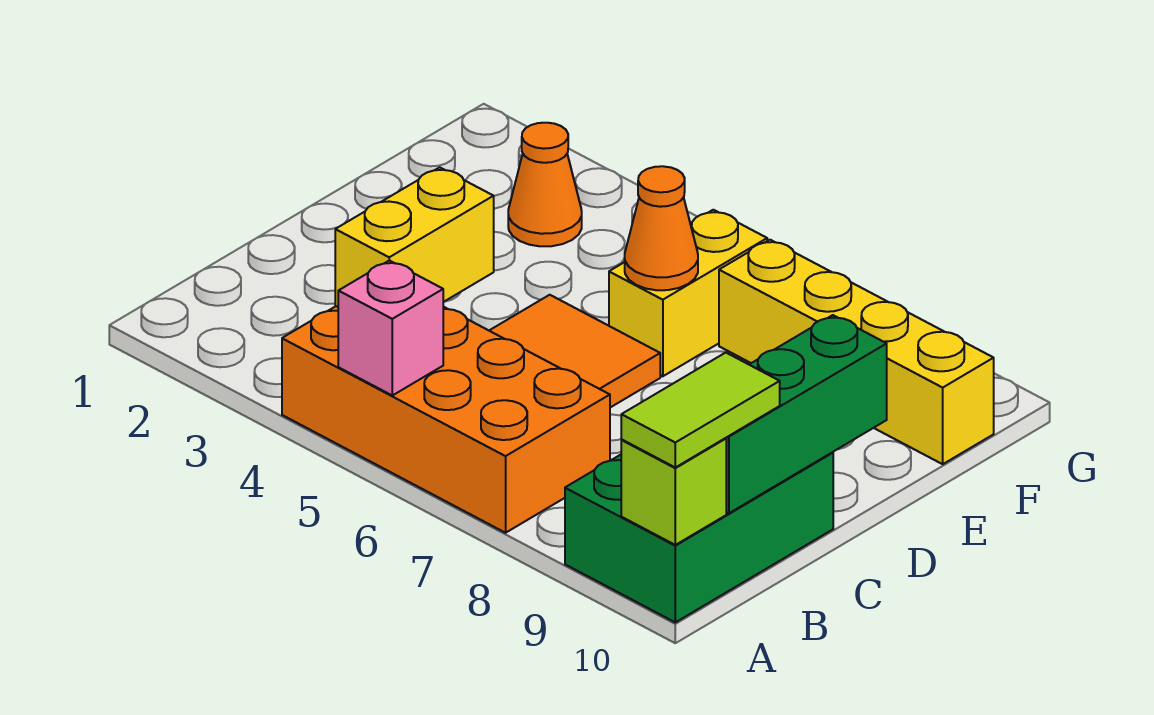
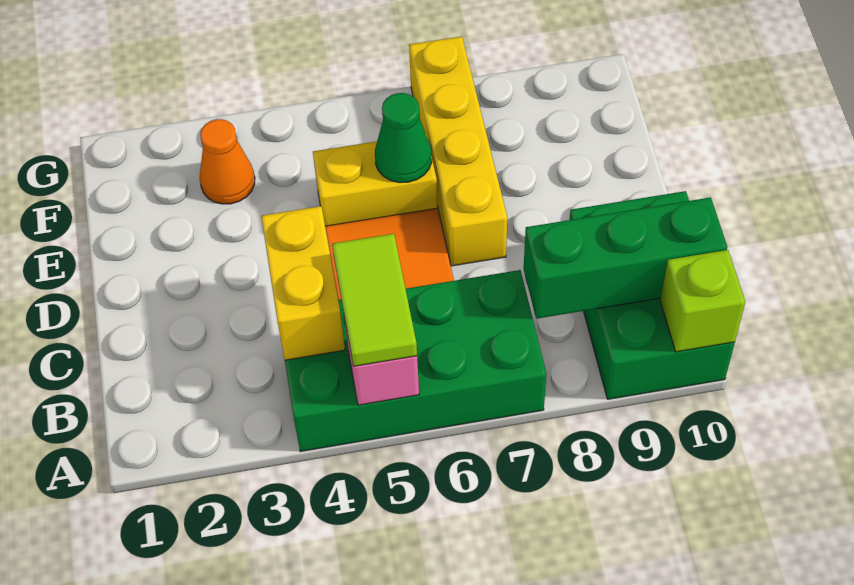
orange 2x4 brick [282,306,610,533] -> green 2x4 brick [285,270,547,452]
lime 1x2 tile [621,353,780,467] -> lime 1x2 tile moved to [332,234,417,366]
green 1x3 brick [726,315,887,513] -> green 1x3 brick turned to [524,197,727,319]
yellow 1x2 brick [609,210,767,376] -> yellow 1x2 brick turned to [313,134,437,226]
orange 1x1 cone [625,166,698,290] -> green 1x1 cone [375,93,432,183]
yellow 1x4 brick [719,240,994,464] -> yellow 1x4 brick turned to [409,37,507,266]

